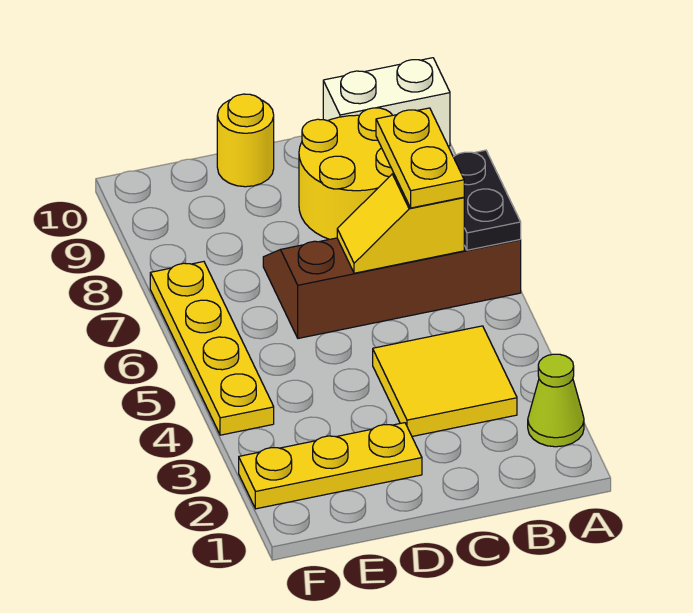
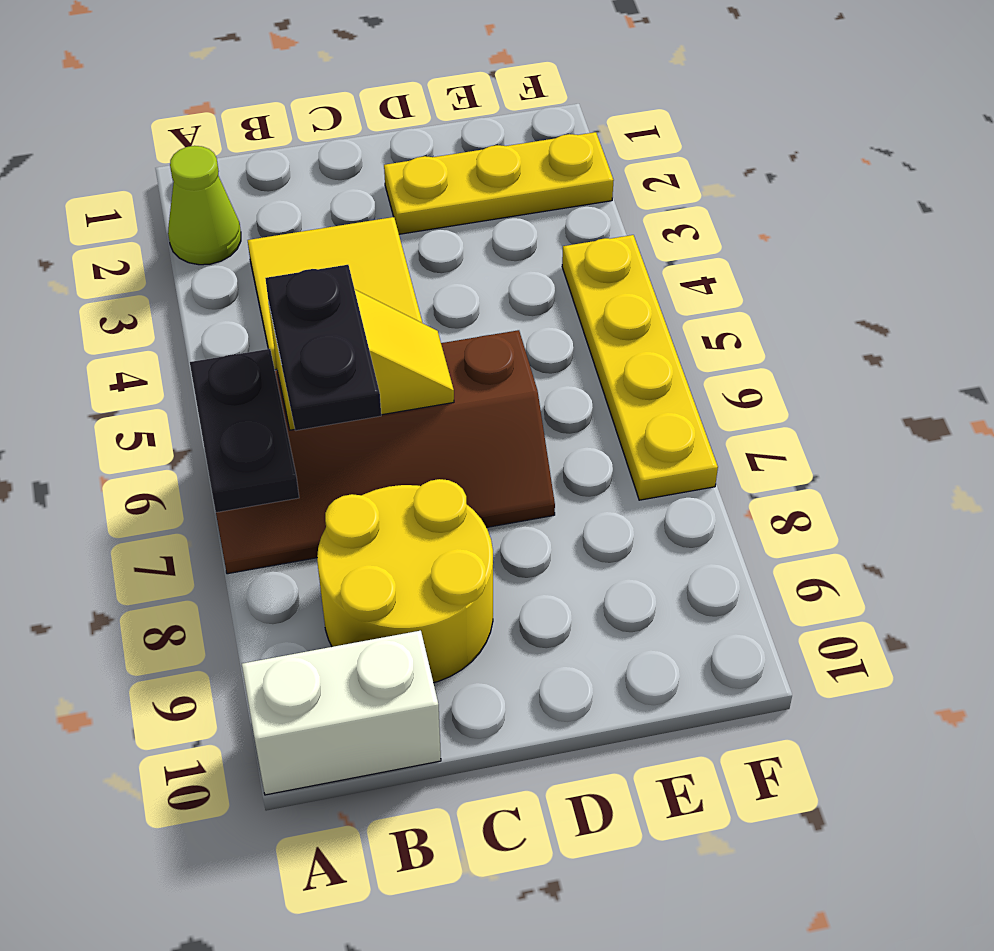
yellow 1x2 plate [376,108,464,208] -> black 1x2 plate [265,265,381,431]
yellow 1x1 round brick [217,94,274,187] -> none

